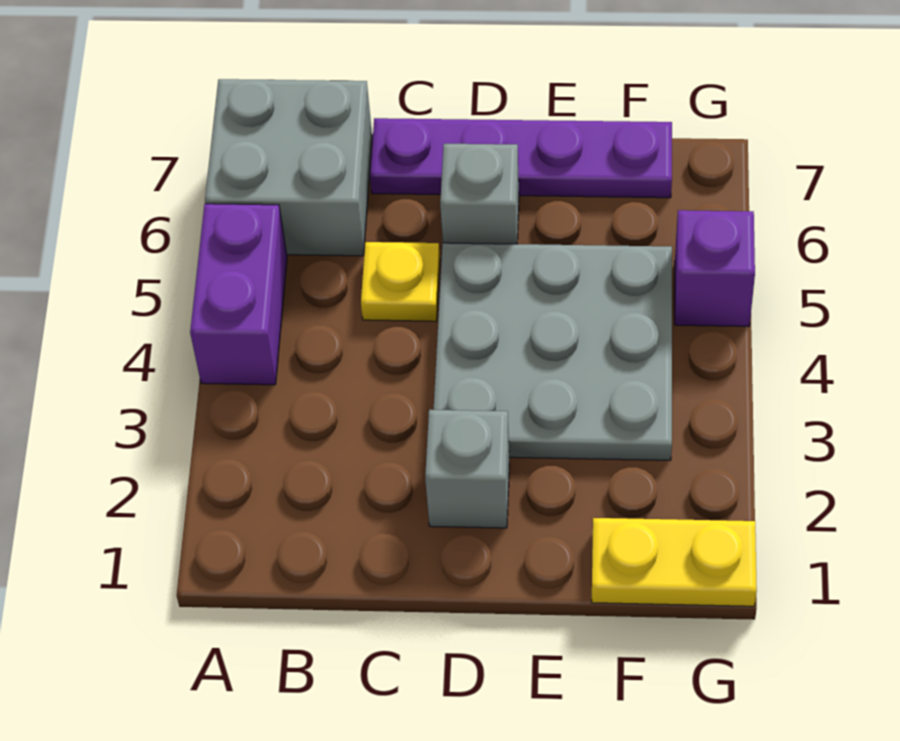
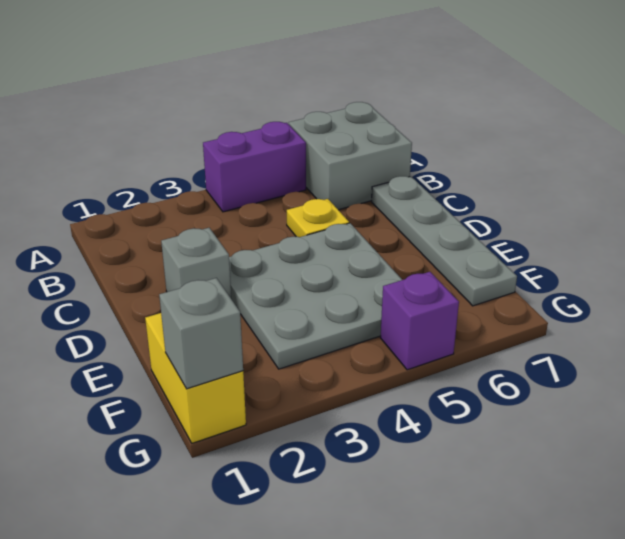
purple 1x4 plate [370,118,672,198] -> grey 1x4 plate [372,176,517,306]
grey 1x1 brick [440,144,519,244] -> grey 1x1 brick moved to [159,278,243,389]
yellow 1x2 plate [592,518,757,606] -> yellow 1x2 brick [145,313,246,443]

